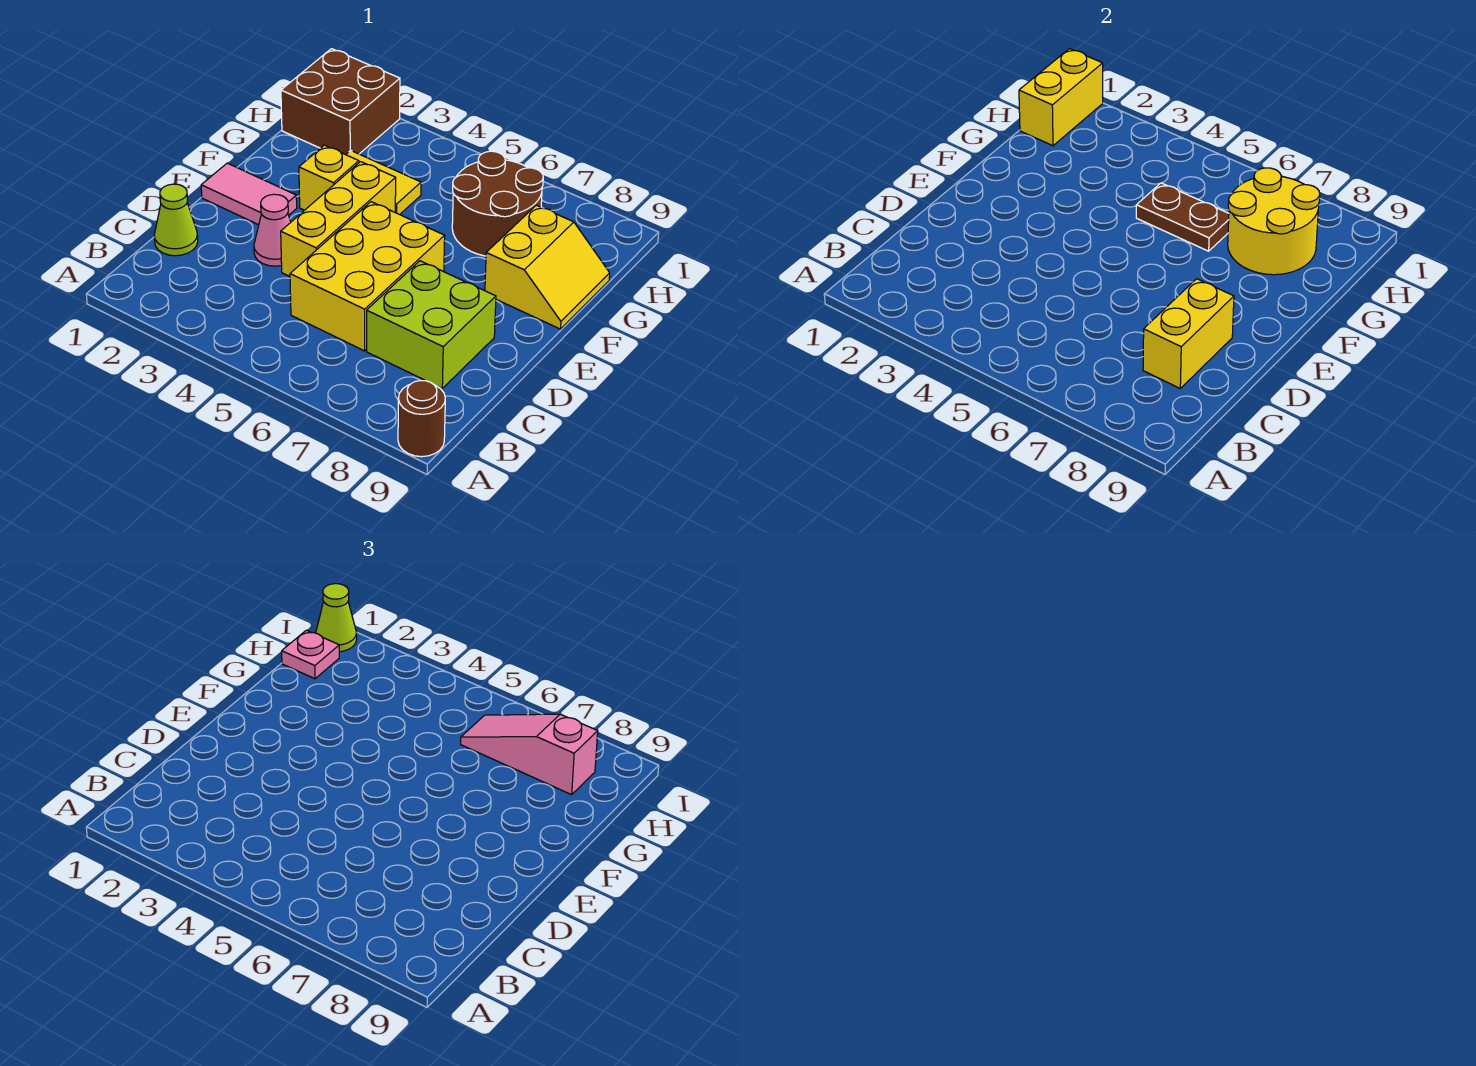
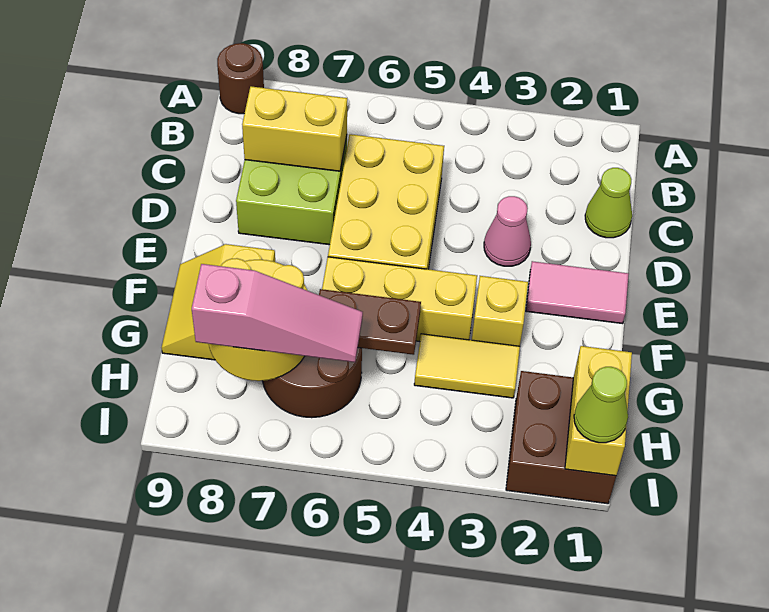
yellow 1x2 brick [1143,279,1234,388] -> yellow 1x2 brick turned to [242,86,347,171]
yellow 1x3 brick [281,162,396,276] -> yellow 1x3 brick turned to [322,257,477,341]
pink 1x1 plate [282,630,339,679] -> none

